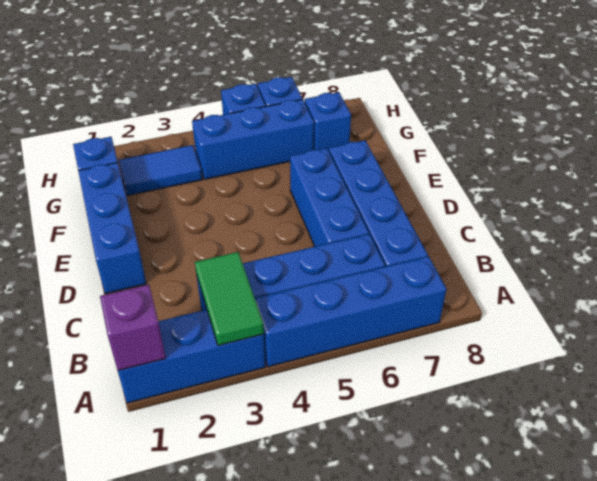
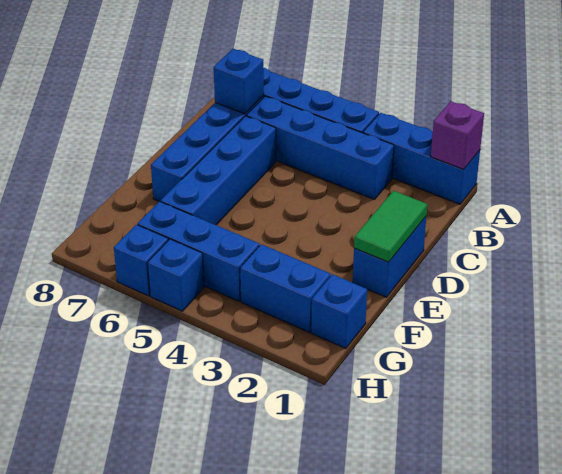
green 1x2 tile [195,252,264,346] -> green 1x2 tile moved to [354,191,427,262]
blue 1x3 brick [290,148,369,247] -> blue 1x4 brick [161,116,276,225]
blue 1x3 brick [78,163,146,294] -> blue 1x2 brick [353,217,426,297]
blue 1x2 tile [119,145,202,196] -> blue 1x2 brick [240,244,331,332]
blue 1x1 brick [305,92,351,151] -> blue 1x1 brick moved to [214,49,264,114]

